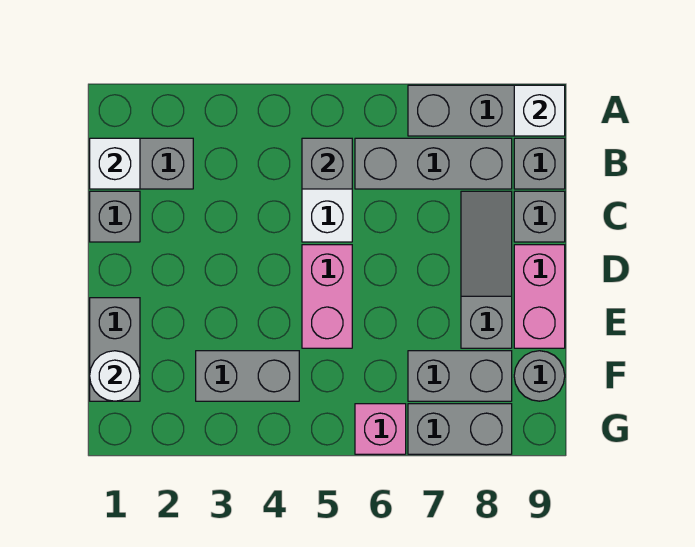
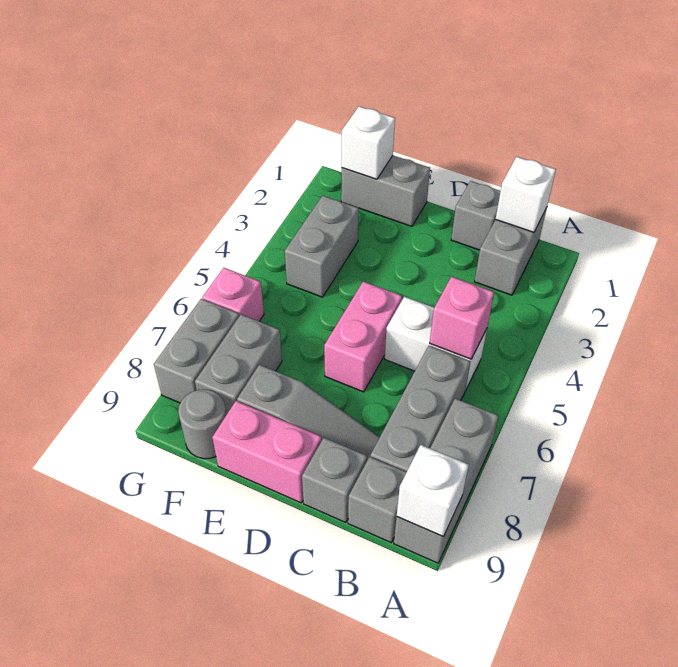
grey 1x1 brick [302,138,352,189] -> pink 1x1 brick [430,277,494,359]
pink 1x2 brick [302,245,352,348] -> pink 1x2 brick turned to [324,281,402,392]
white 1x1 round brick [90,351,140,401] -> white 1x1 brick [342,106,395,179]

